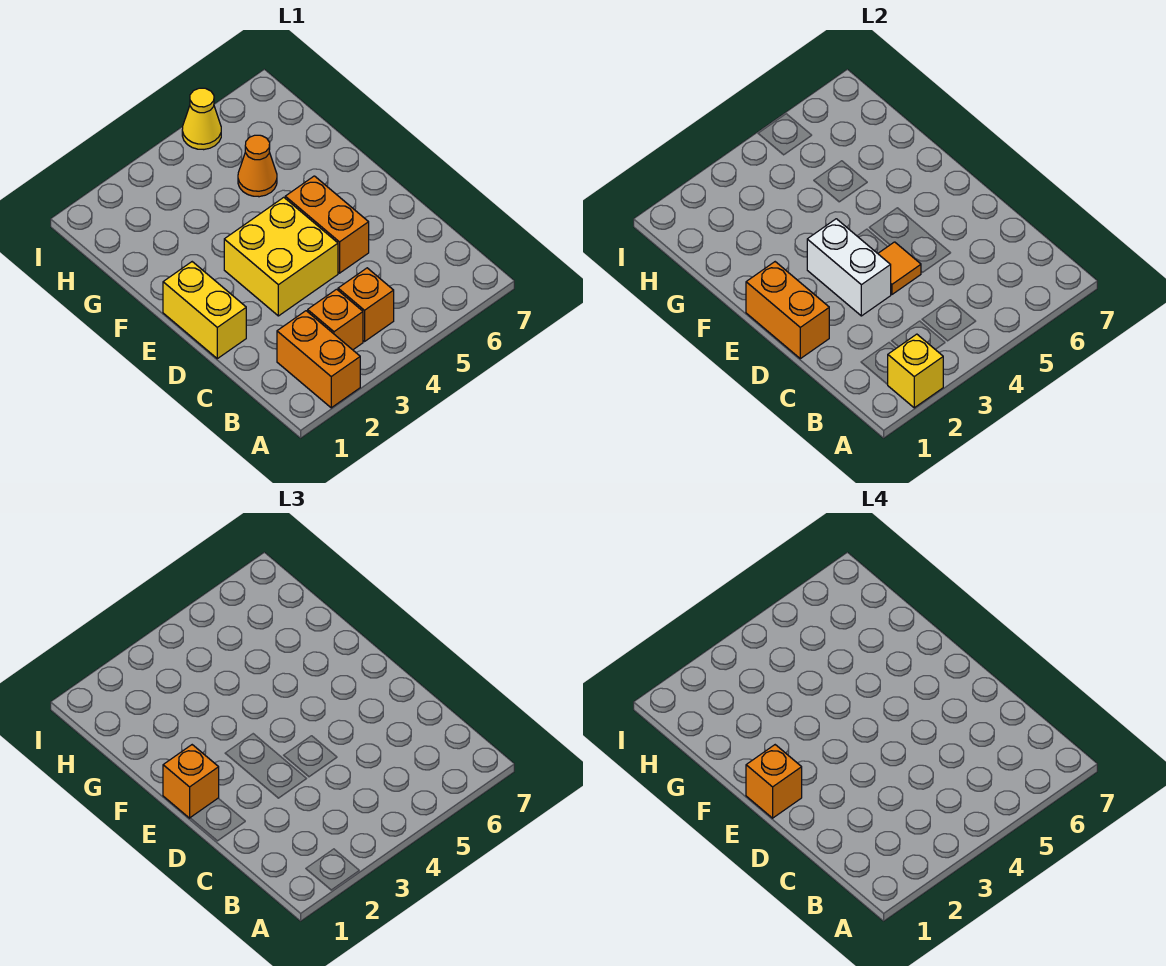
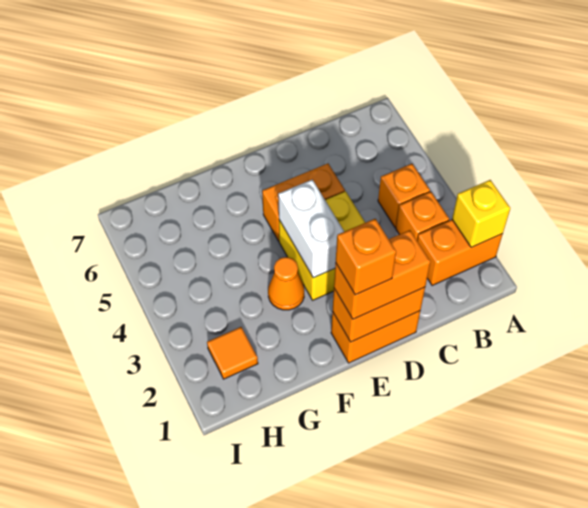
yellow 1x2 brick [163,262,246,359] -> orange 1x2 brick [331,311,420,363]
white 1x2 brick [807,219,891,316] -> white 1x2 brick turned to [278,180,344,278]
orange 1x1 tile [878,242,921,294] -> orange 1x1 tile moved to [207,327,258,379]
orange 1x1 brick [163,745,219,818] -> orange 1x2 brick [334,230,431,319]
orange 1x1 cone [238,135,277,197] -> orange 1x1 cone moved to [268,257,304,310]
yellow 1x1 cone [182,88,221,150] -> none

